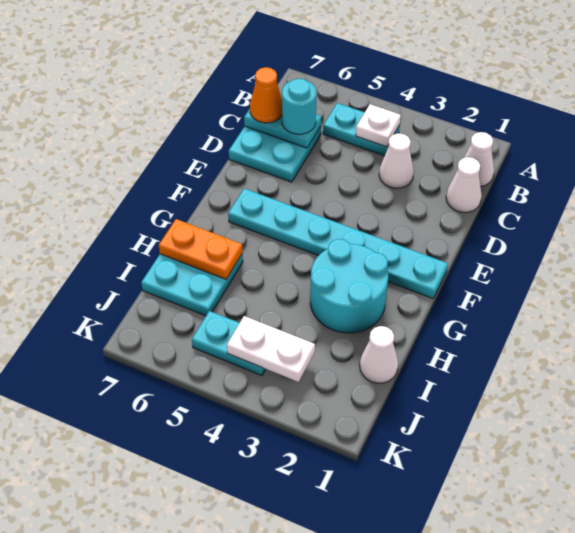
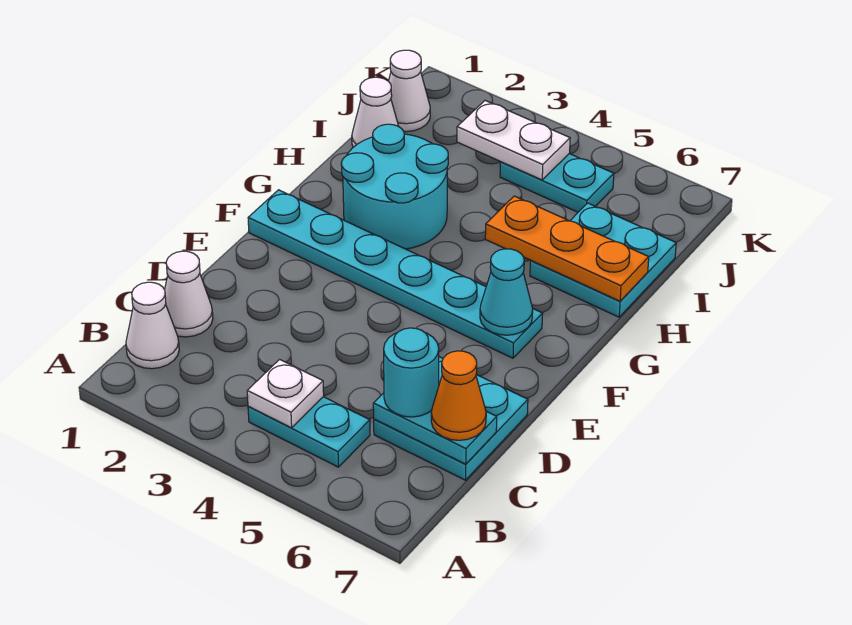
white 1x1 cone [379,133,414,188] -> white 1x1 cone moved to [389,50,430,132]
none -> cyan 1x1 cone [480,249,533,335]
orange 1x2 plate [159,219,243,279] -> orange 1x3 plate [485,196,649,301]

